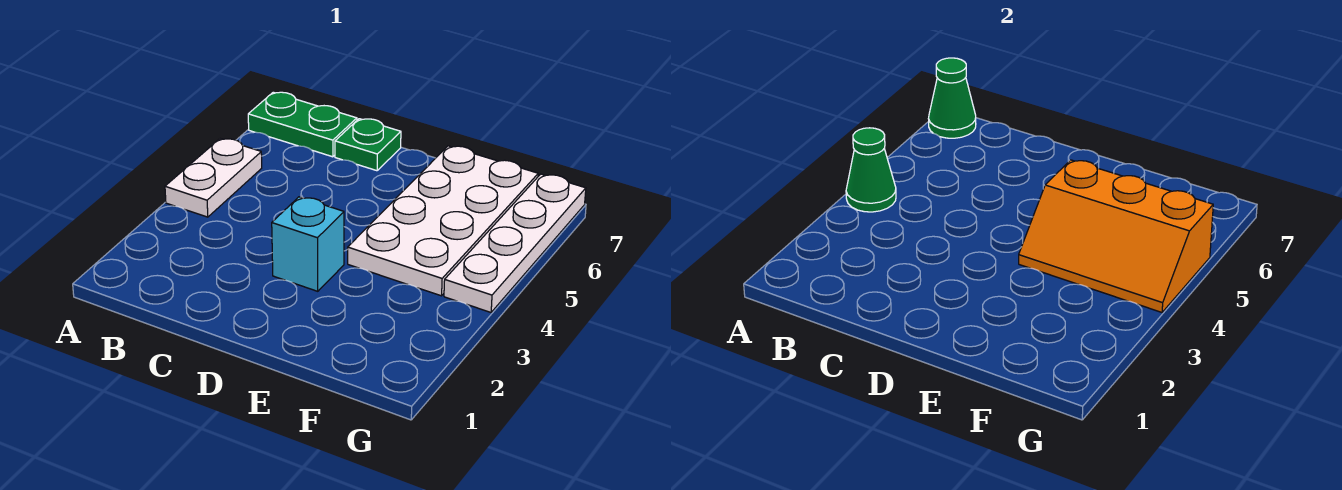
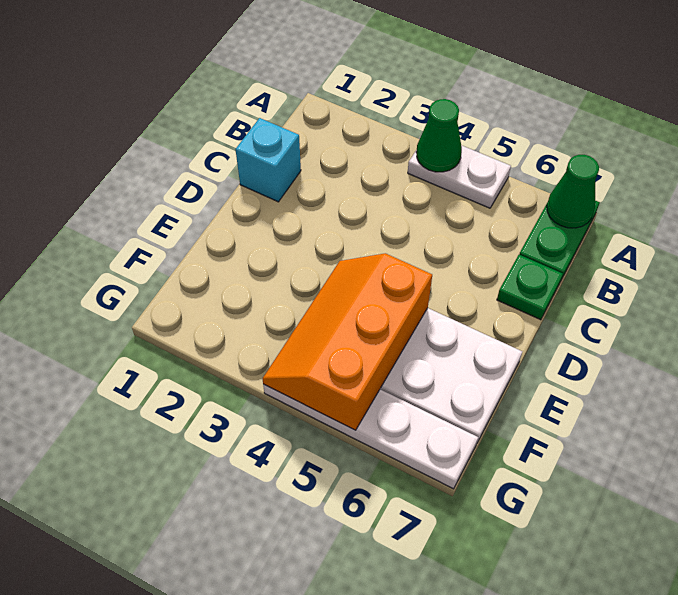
cyan 1x1 brick [272,197,344,291] -> cyan 1x1 brick moved to [235,118,301,202]

